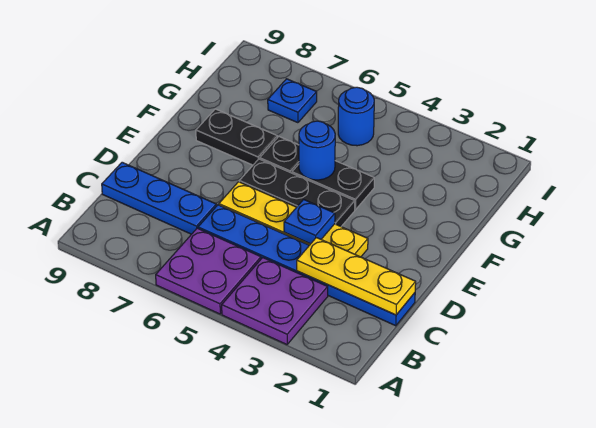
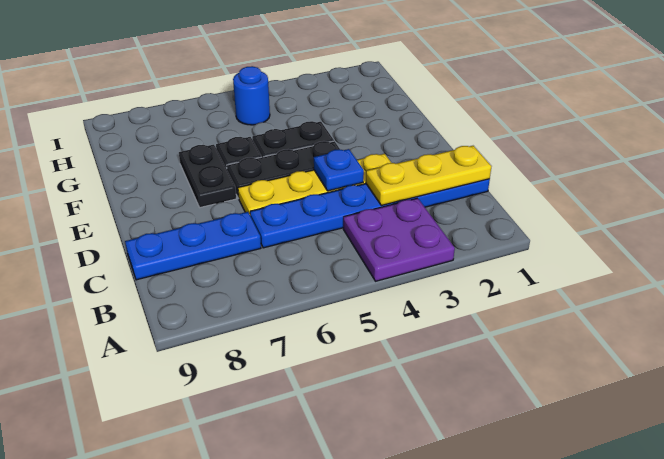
purple 2x2 plate [156,228,261,314] -> none
blue 1x1 round brick [299,121,335,180] -> none
black 1x2 plate [196,109,277,165] -> black 1x2 plate turned to [179,145,236,208]
blue 1x1 plate [268,79,317,123] -> none

